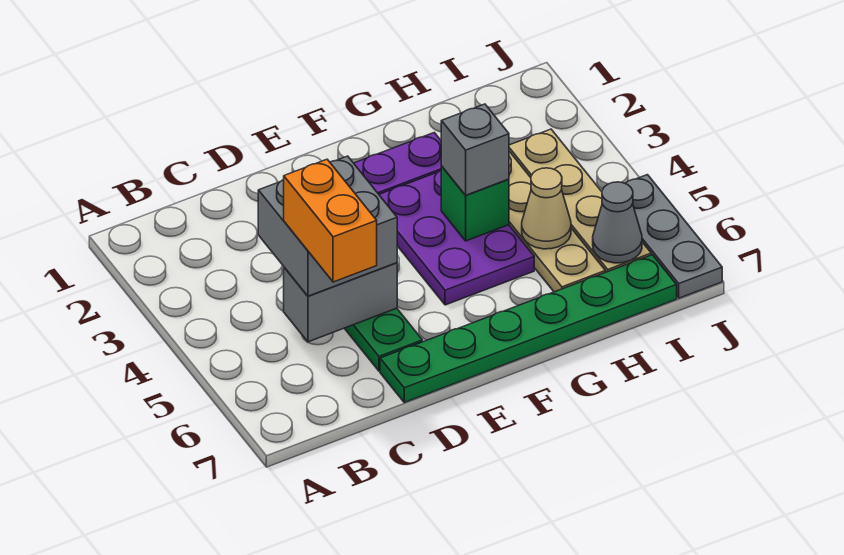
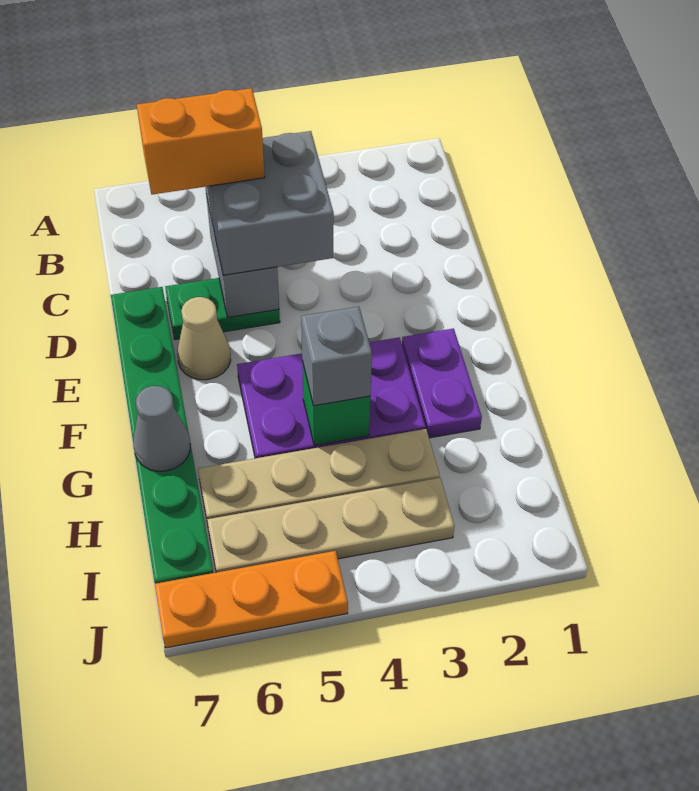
tan 1x1 cone [522,168,571,249] -> tan 1x1 cone moved to [177,297,231,380]
grey 1x1 cone [593,182,642,263] -> grey 1x1 cone moved to [133,386,190,471]
grey 1x3 plate [625,175,722,298] -> orange 1x3 plate [155,551,348,648]

